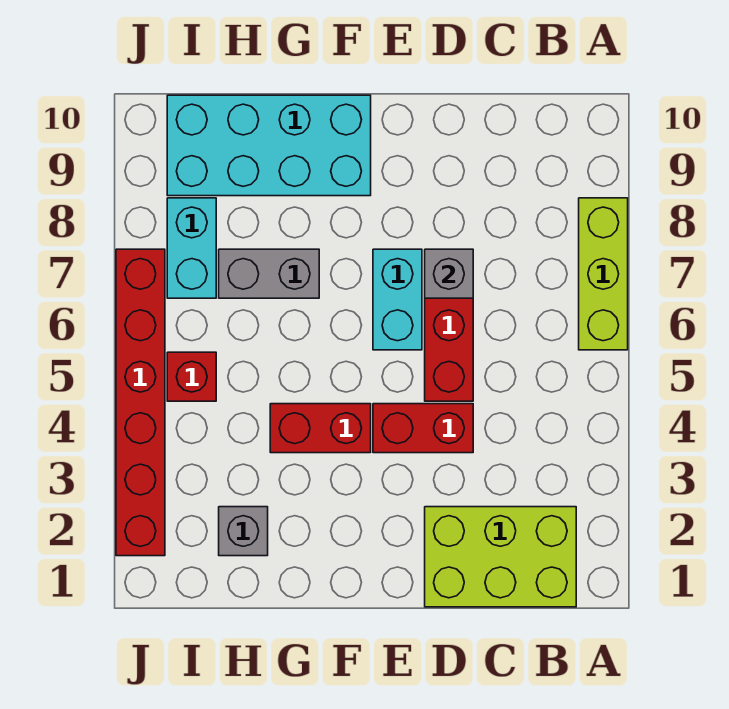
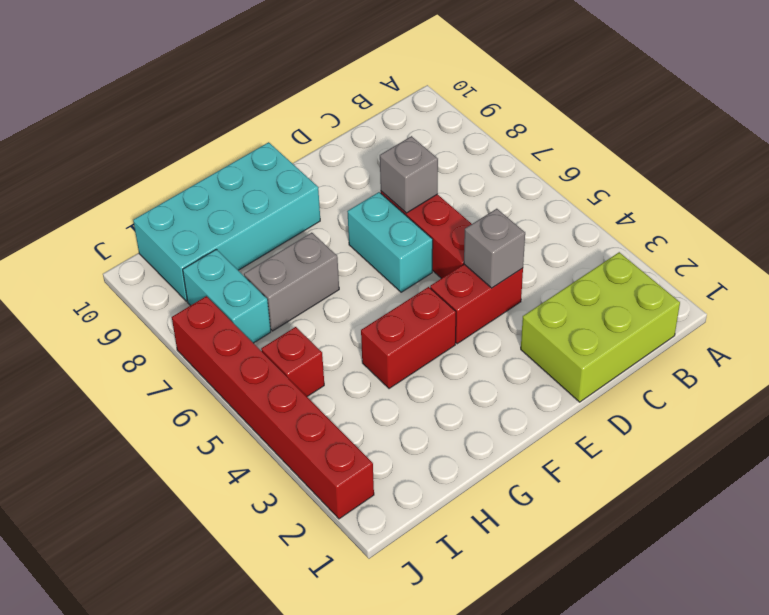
lime 1x3 brick [579,198,628,350] -> none
grey 1x1 brick [219,507,268,556] -> grey 1x1 brick moved to [464,209,525,288]

